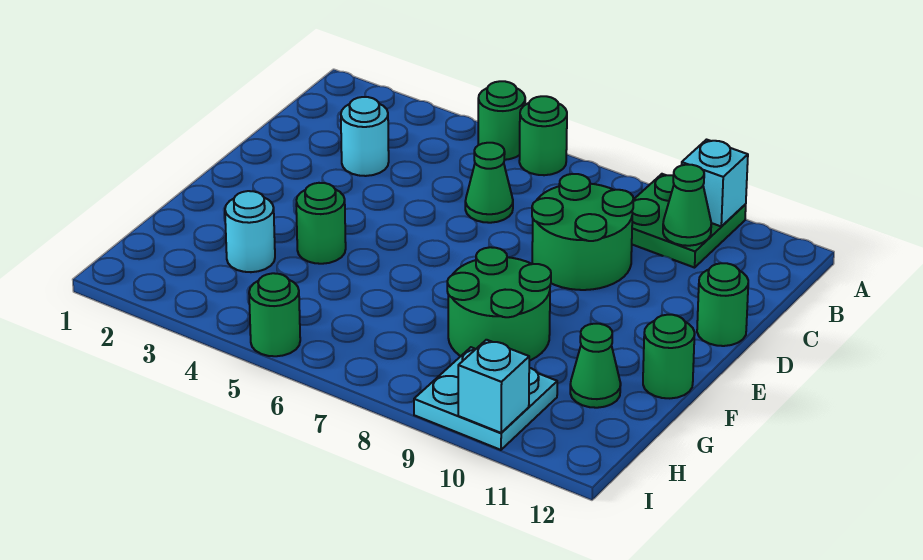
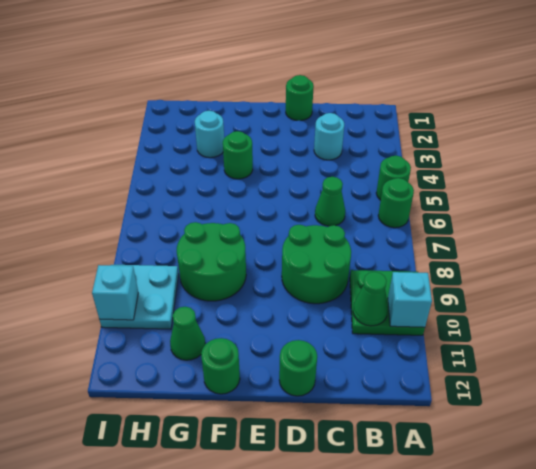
green 1x1 round brick [249,273,300,356] -> green 1x1 round brick moved to [286,75,314,121]

